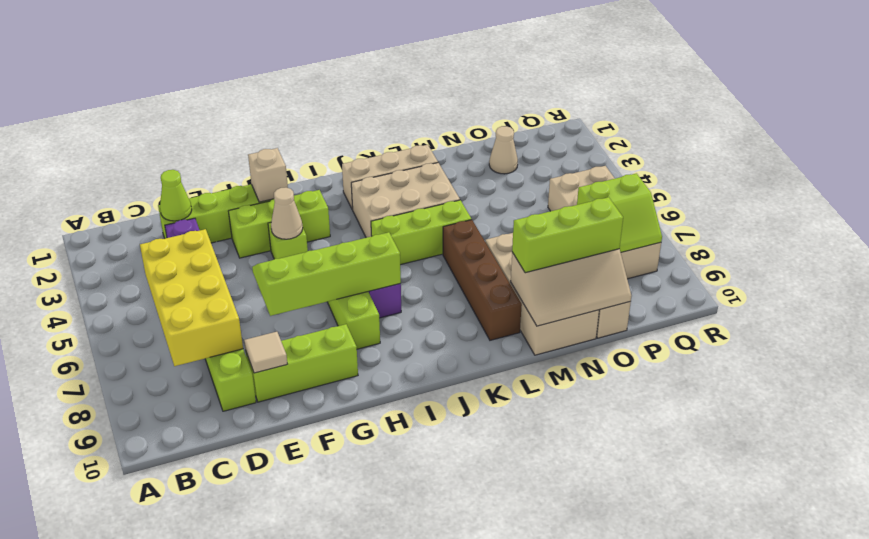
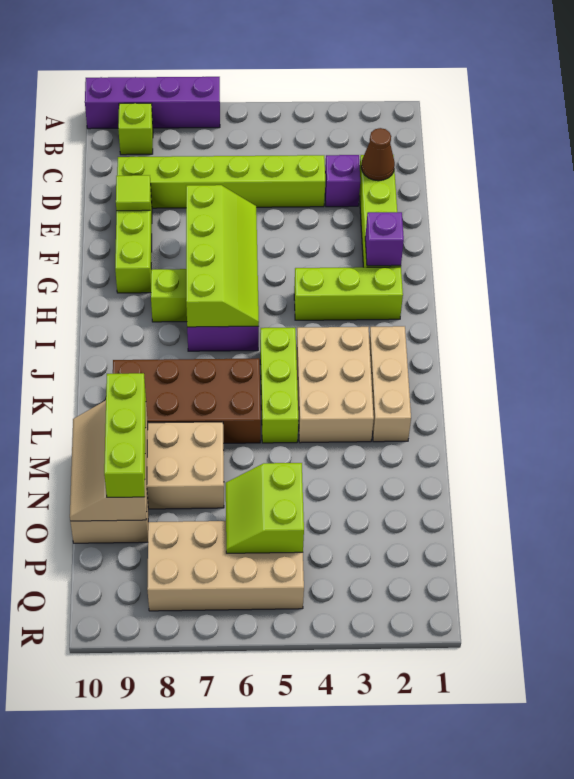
none -> purple 1x4 brick [85,77,220,129]
yellow 2x4 brick [140,229,243,366] -> none
lime 1x1 cone [160,170,192,221] -> brown 1x1 cone [361,128,395,181]
tan 1x1 tile [244,332,287,373] -> lime 1x1 tile [116,175,151,211]
lime 1x3 brick [229,190,330,258] -> lime 1x3 brick turned to [294,267,403,320]
tan 1x1 brick [248,148,288,202] -> purple 1x1 brick [365,212,404,266]
lime 1x1 brick [268,223,308,259] -> lime 1x1 brick moved to [118,103,153,155]
tan 1x1 cone [271,188,303,239] -> none
brown 1x4 brick [443,220,522,340] -> brown 2x4 brick [113,358,261,443]
tan 1x1 cone [489,126,518,174] -> none
lime 2x2 slope [577,173,662,252] -> lime 2x2 slope moved to [226,463,304,553]

